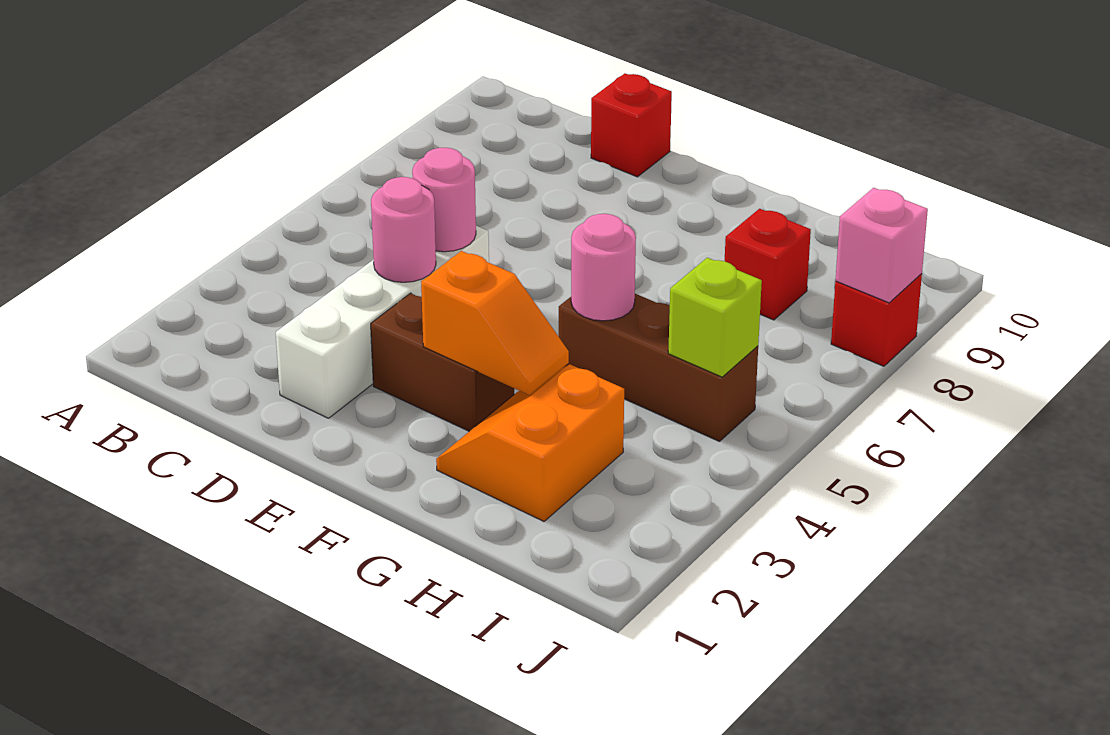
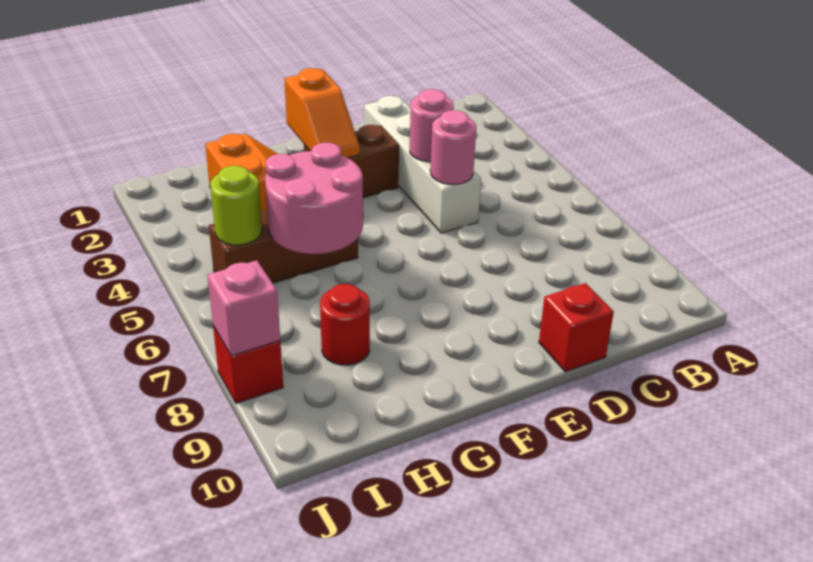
orange 1x2 slope [421,251,569,395] -> orange 1x2 slope turned to [284,68,360,158]
pink 1x1 round brick [571,214,636,321] -> pink 2x2 round brick [265,142,363,254]
red 1x1 brick [725,209,811,320] -> red 1x1 round brick [320,284,370,365]
lime 1x1 brick [668,258,762,377] -> lime 1x1 round brick [210,166,262,245]

